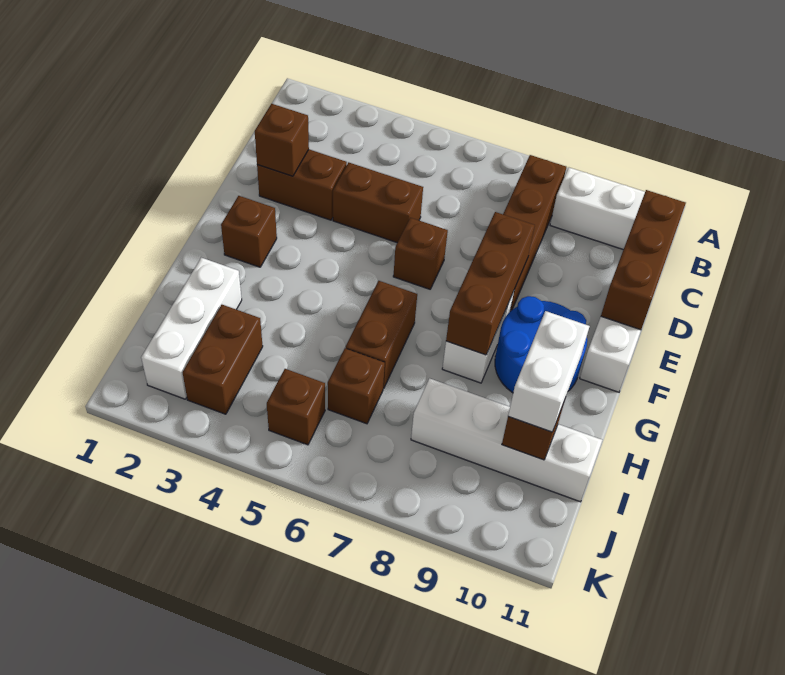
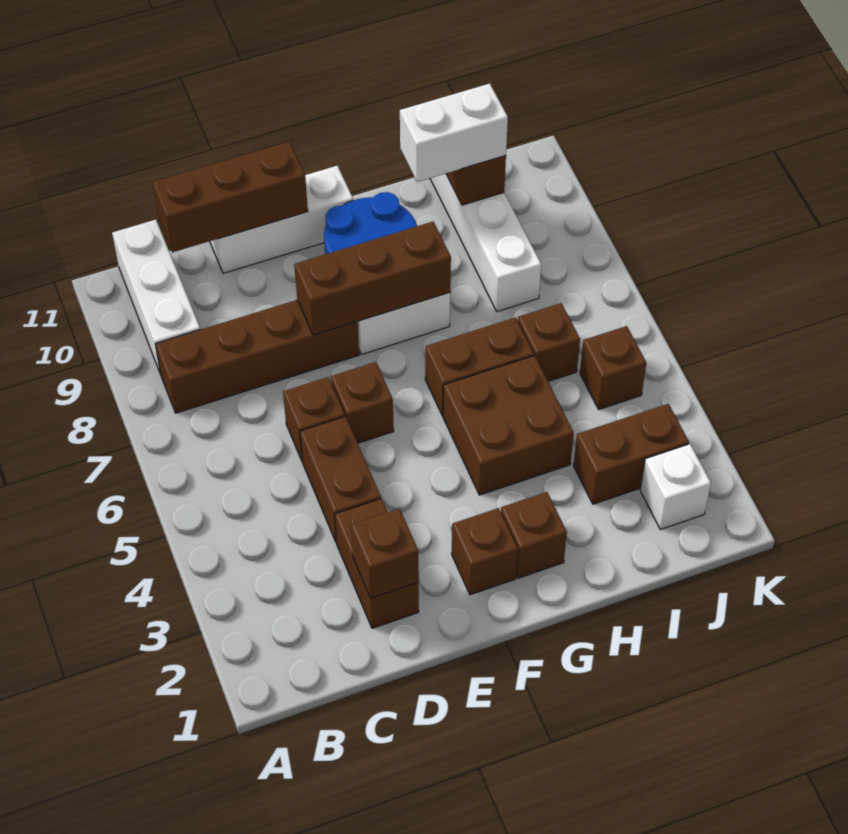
none -> brown 1x1 brick [283,377,345,460]
none -> brown 1x1 brick [501,492,567,578]
none -> brown 2x2 brick [443,356,574,495]
white 1x3 brick [141,258,242,399] -> white 1x1 brick [640,444,711,529]

